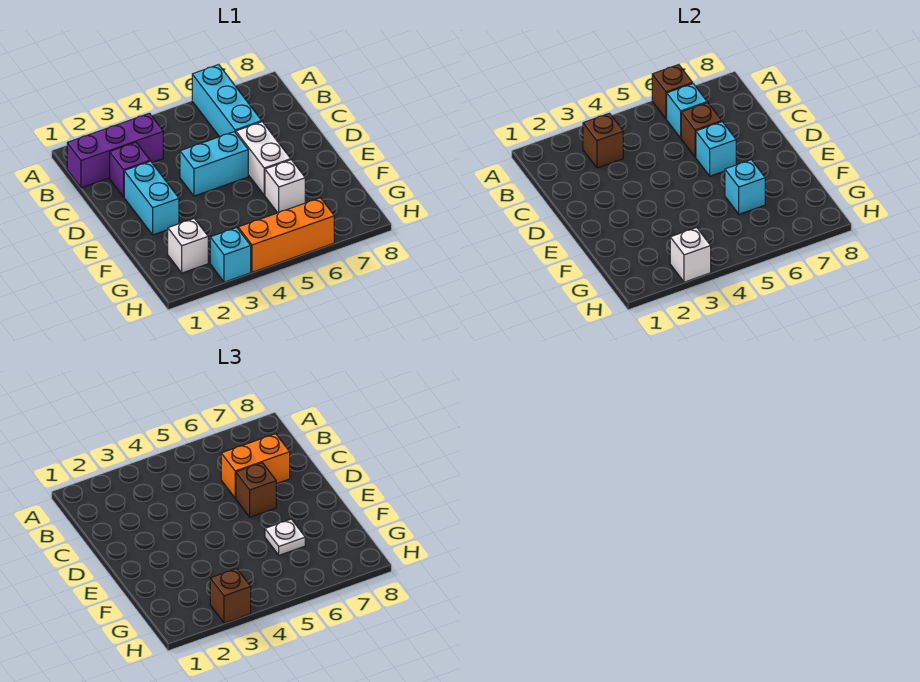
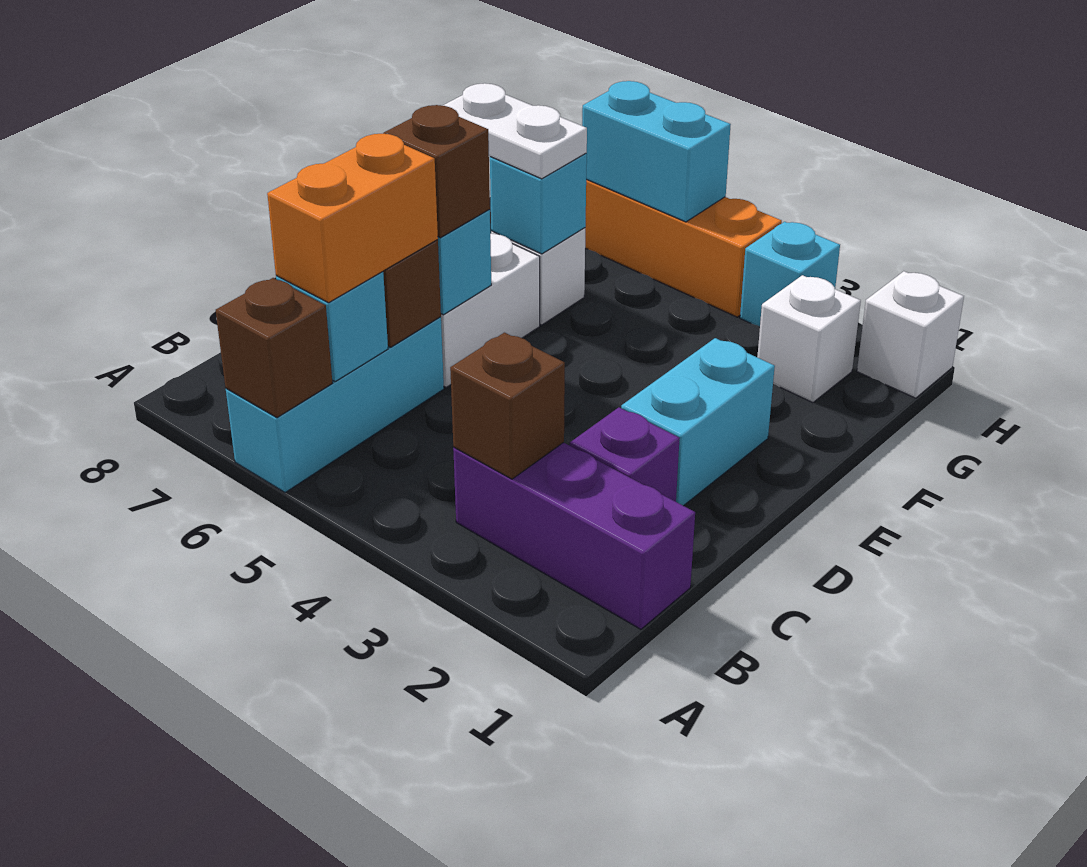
orange 1x2 brick [221,434,290,498] -> orange 1x2 brick turned to [267,134,438,303]
cyan 1x2 brick [180,132,248,196] -> cyan 1x2 brick moved to [582,81,731,222]
white 1x1 plate [265,519,305,555] -> white 1x2 plate [443,83,587,179]
white 1x1 brick [670,228,711,282] -> white 1x1 brick moved to [857,271,964,398]
brown 1x1 brick [210,569,251,623] -> none

